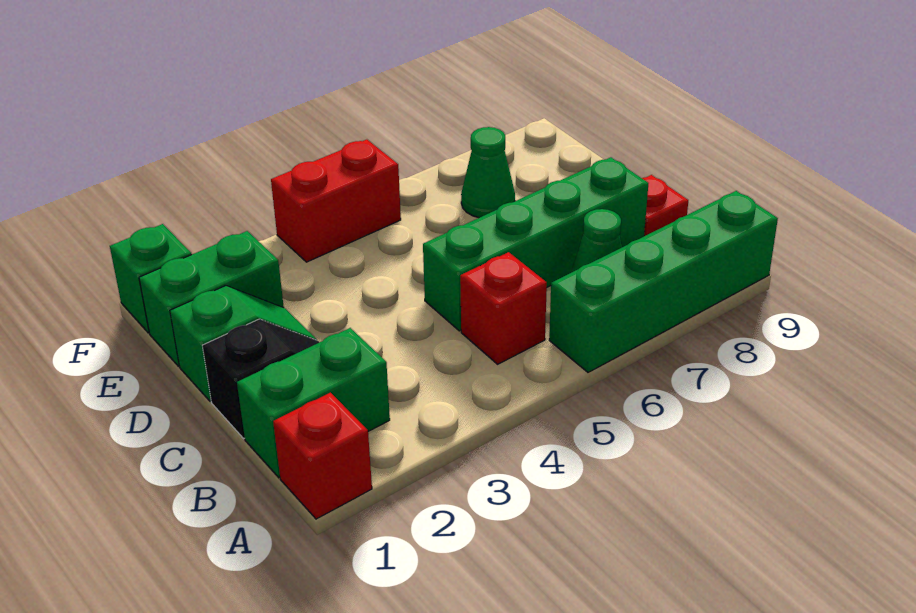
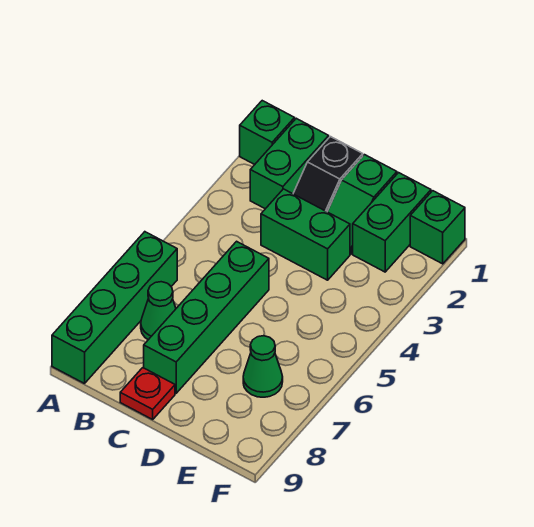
red 1x1 brick [273,393,372,519] -> green 1x1 brick [240,101,295,165]
red 1x1 brick [460,252,547,364] -> none
none -> green 1x2 brick [261,189,350,280]
red 1x2 brick [271,140,401,262] -> none

